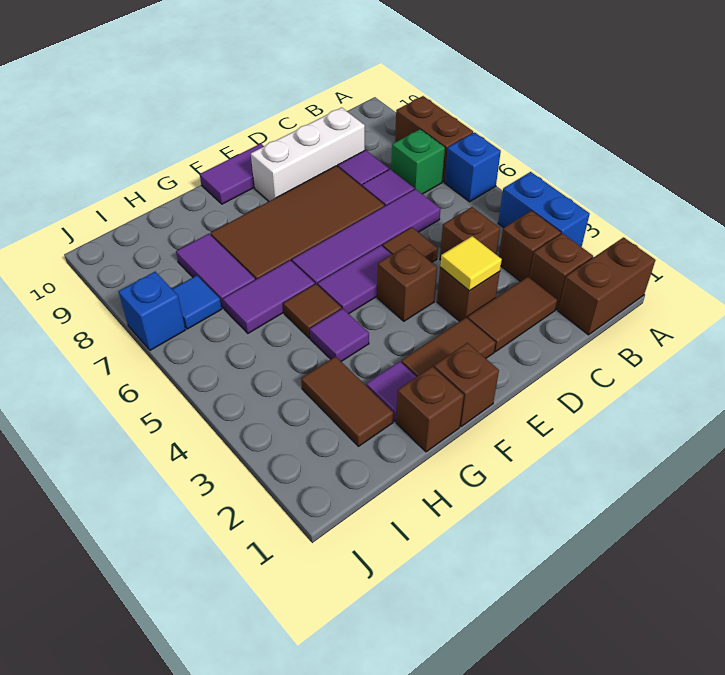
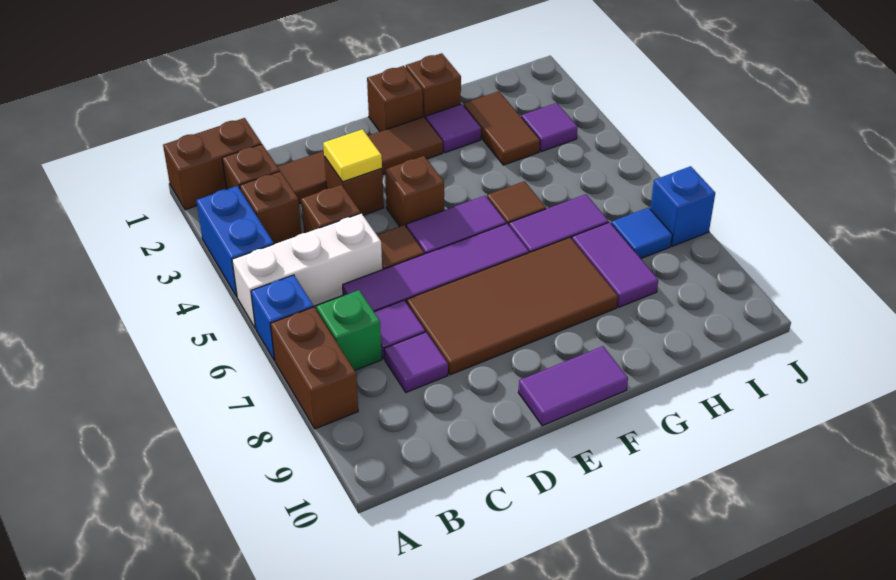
white 1x3 brick [251,108,365,201] -> white 1x3 brick moved to [232,213,382,328]
purple 1x1 tile [310,309,369,361] -> purple 1x1 tile moved to [521,103,578,152]

